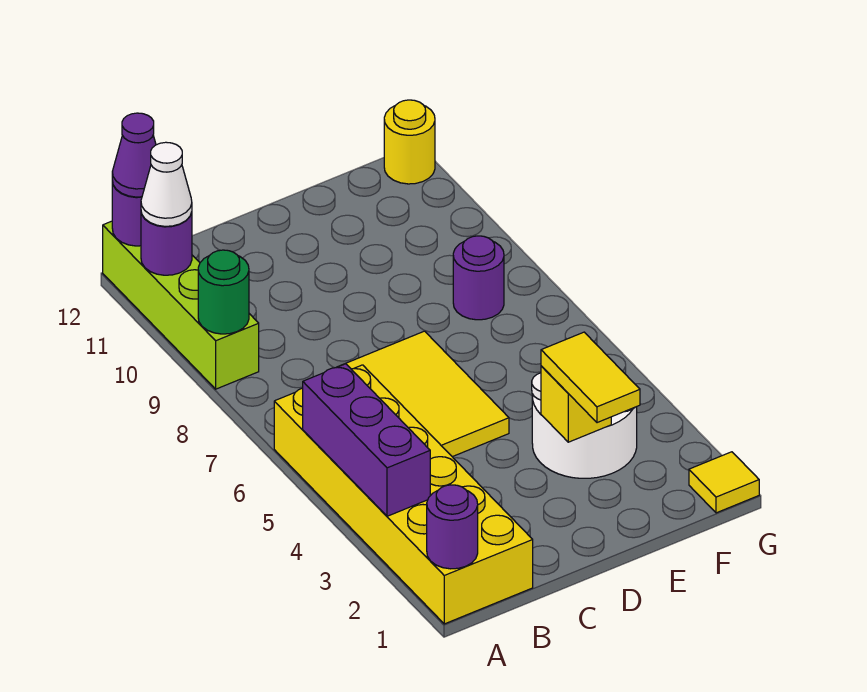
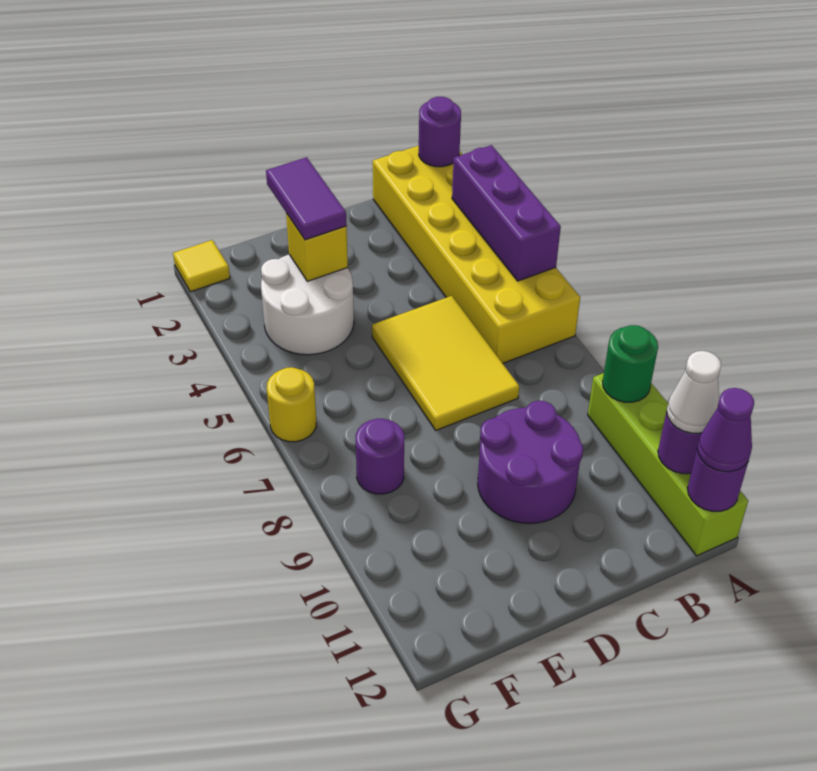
none -> purple 2x2 round brick [478,401,583,524]
yellow 1x2 tile [541,332,640,423] -> purple 1x2 tile [266,157,347,240]
yellow 1x1 round brick [384,100,435,184] -> yellow 1x1 round brick moved to [267,367,316,442]

